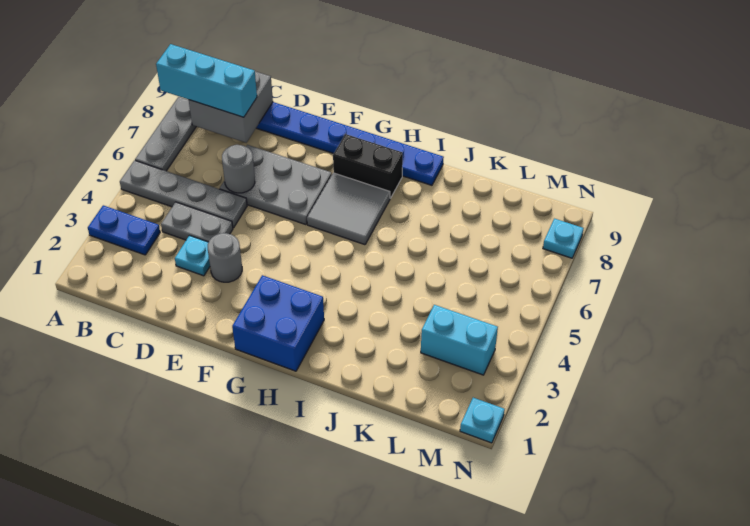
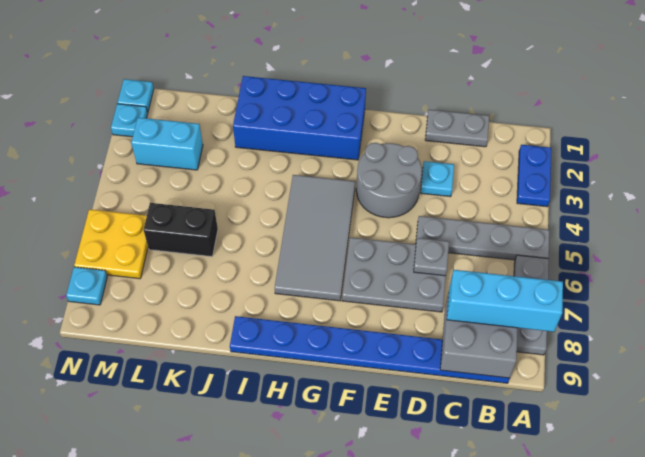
blue 1x2 plate [88,205,160,255] -> blue 1x2 plate turned to [517,145,551,207]
grey 1x2 plate [161,202,233,242] -> grey 1x2 plate moved to [425,110,489,147]
grey 1x1 round brick [222,145,255,193] -> grey 1x1 plate [414,238,449,276]
grey 1x1 round brick [208,233,242,282] -> grey 2x2 round brick [356,143,422,218]
blue 2x2 brick [232,275,324,371] -> blue 2x4 brick [233,76,366,160]
grey 2x2 tile [307,173,390,245] -> grey 2x4 tile [275,175,355,301]
black 1x2 brick [333,134,403,198] -> black 1x2 brick moved to [144,203,218,257]
none -> yellow 2x2 plate [74,209,148,279]
none -> cyan 1x1 plate [111,104,148,137]

